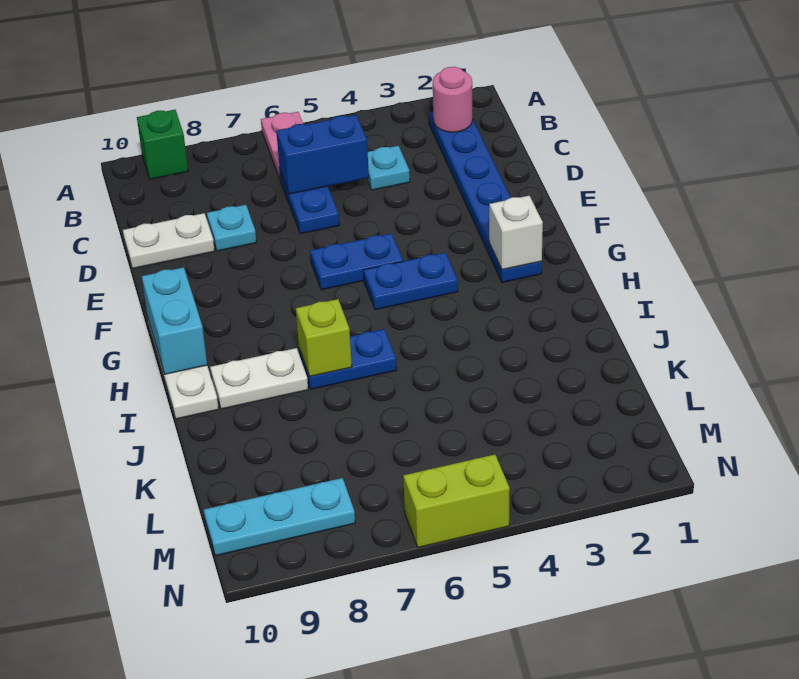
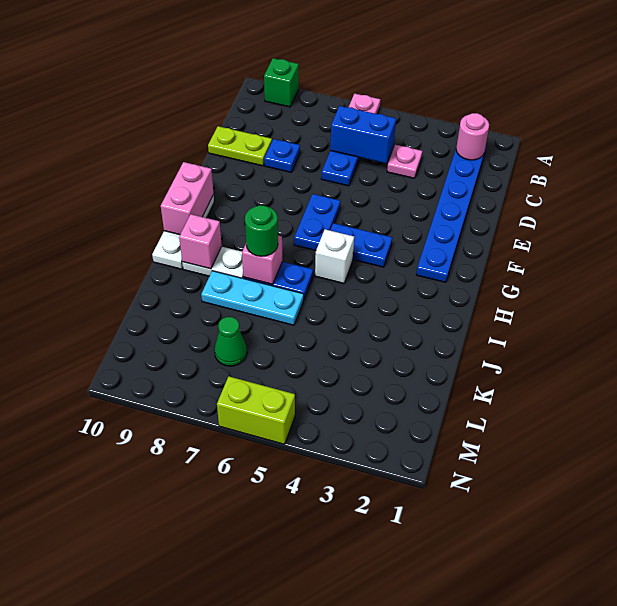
cyan 1x1 plate [367,146,410,190] -> pink 1x1 plate [387,145,422,178]
cyan 1x1 plate [207,205,257,251] -> blue 1x1 plate [264,139,300,172]
white 1x2 plate [123,213,215,269] -> lime 1x2 plate [208,126,272,166]
blue 1x2 plate [310,233,403,290] -> blue 1x2 plate turned to [294,194,340,251]
white 1x1 brick [489,196,543,270] -> white 1x1 brick moved to [315,229,354,283]
cyan 1x2 brick [142,267,207,374] -> pink 1x2 brick [161,162,214,235]
lime 1x1 brick [296,299,352,377] -> pink 1x1 brick [242,236,282,284]
none -> green 1x1 round brick [245,205,278,256]
none -> pink 1x1 brick [179,214,222,269]
none -> green 1x1 cone [214,317,247,366]
cyan 1x3 plate [204,478,355,556] -> cyan 1x3 plate moved to [201,271,304,325]

